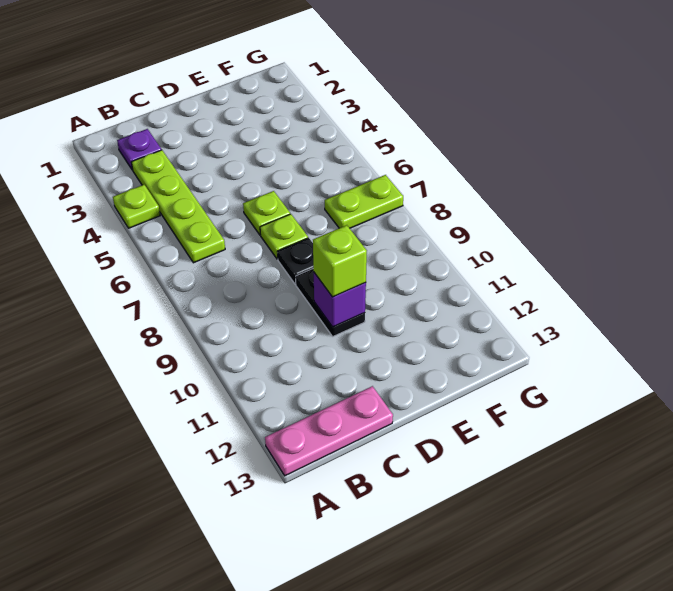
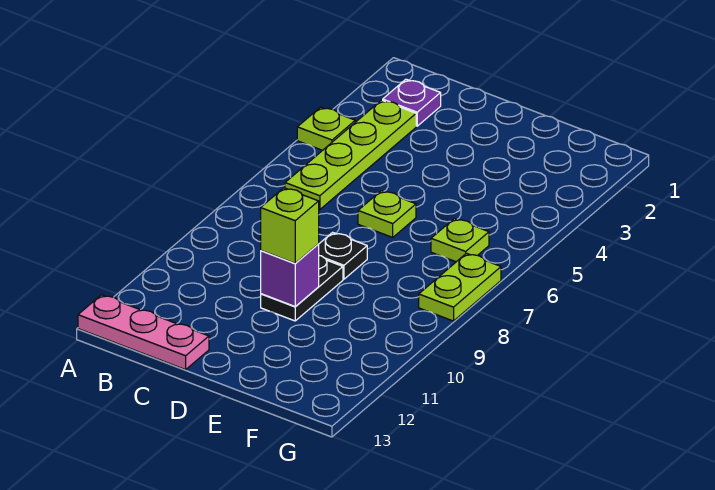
lime 1x1 plate [260,214,308,259] -> lime 1x1 plate moved to [431,219,489,262]
lime 1x2 plate [325,175,403,228] -> lime 1x2 plate turned to [419,253,501,321]

